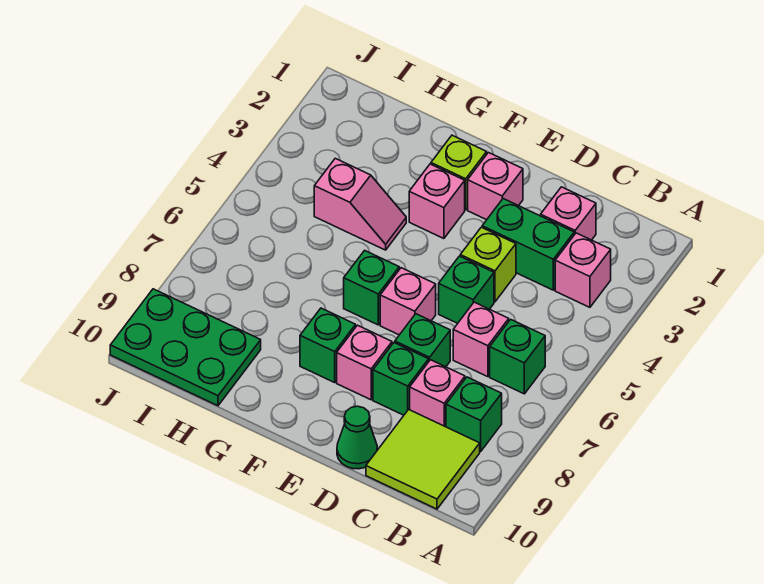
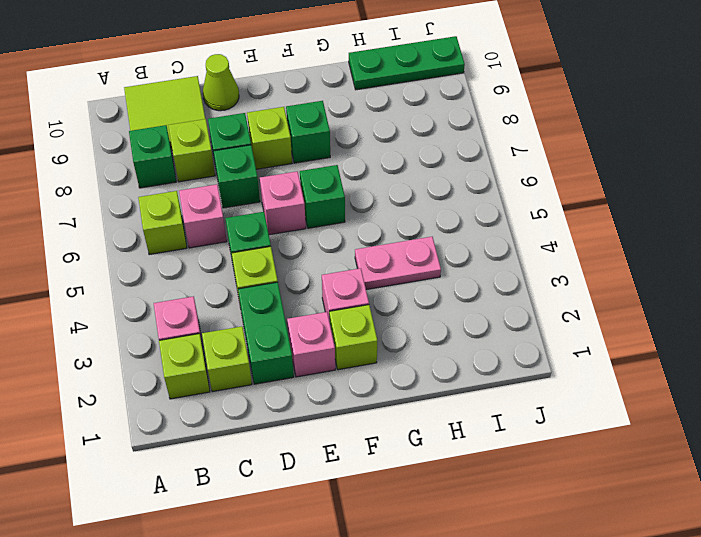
none -> lime 1x1 brick [159,334,210,399]
green 1x1 brick [490,319,545,394] -> lime 1x1 brick [138,191,187,255]
pink 1x1 brick [541,187,596,240] -> lime 1x1 brick [202,326,252,392]
green 1x2 brick [482,199,574,290] -> green 1x2 brick turned to [238,282,294,384]
pink 1x1 brick [410,360,465,427] -> lime 1x1 brick [169,119,215,182]
green 1x1 cone [337,406,377,469] -> lime 1x1 cone [203,54,239,111]
pink 1x1 brick [337,325,392,400] -> lime 1x1 brick [247,107,292,169]
pink 1x2 slope [314,158,406,250] -> pink 1x2 plate [355,237,441,290]
green 2x3 plate [110,289,261,406] -> green 1x3 plate [349,36,465,90]

